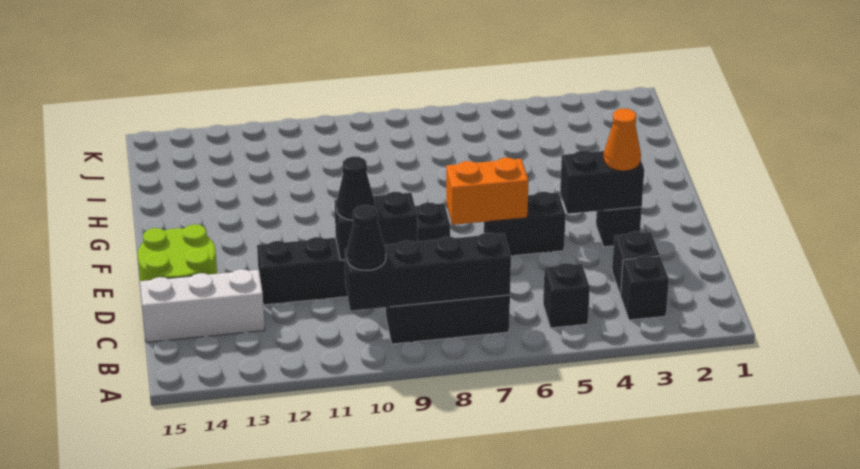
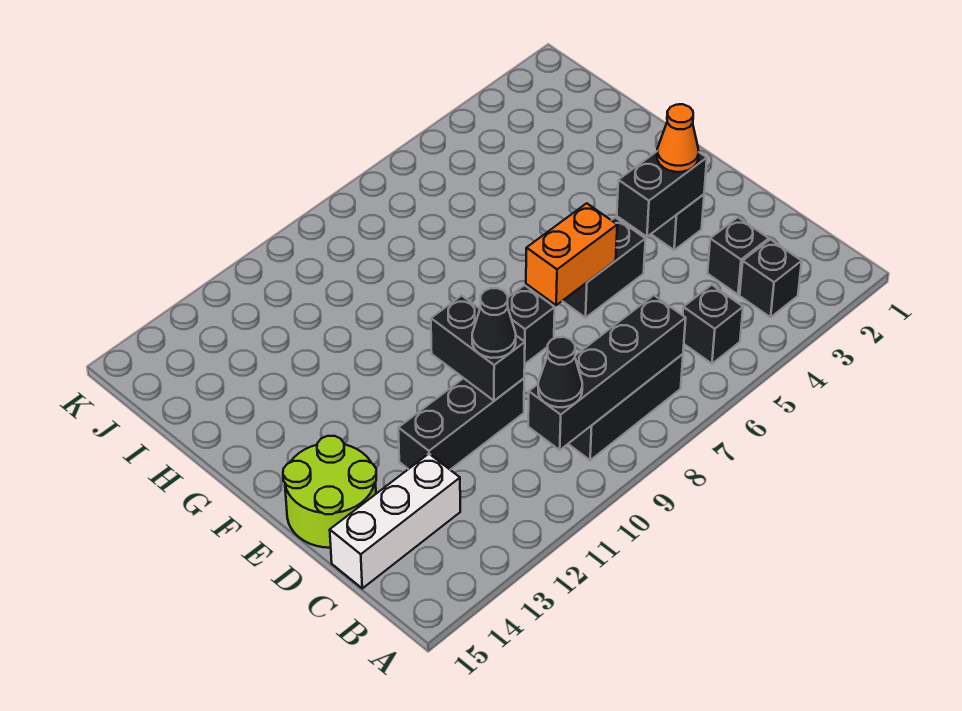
black 1x2 brick [334,192,417,260] -> black 1x2 brick turned to [431,296,525,401]

